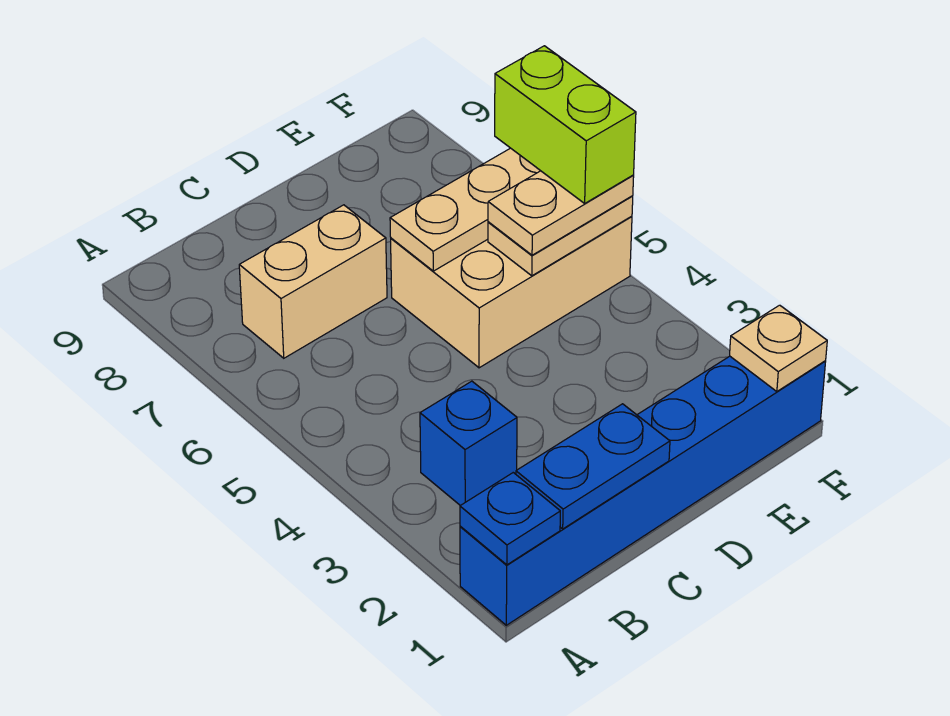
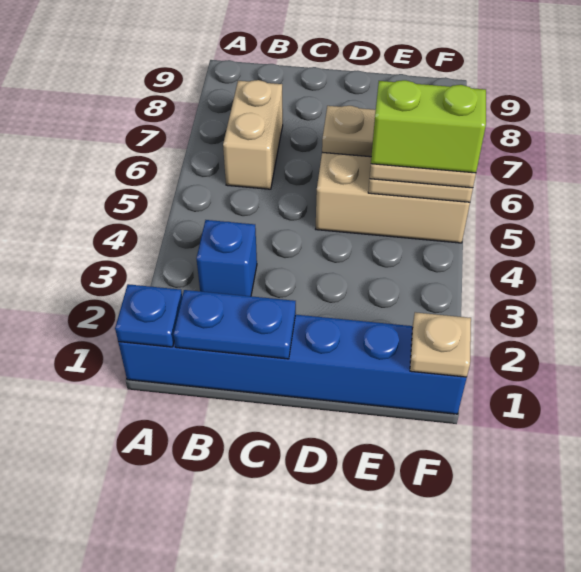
tan 1x2 brick [239,205,387,358] -> tan 1x2 brick turned to [223,80,283,189]
lime 1x2 brick [495,46,636,203] -> lime 1x2 brick turned to [371,80,486,173]

